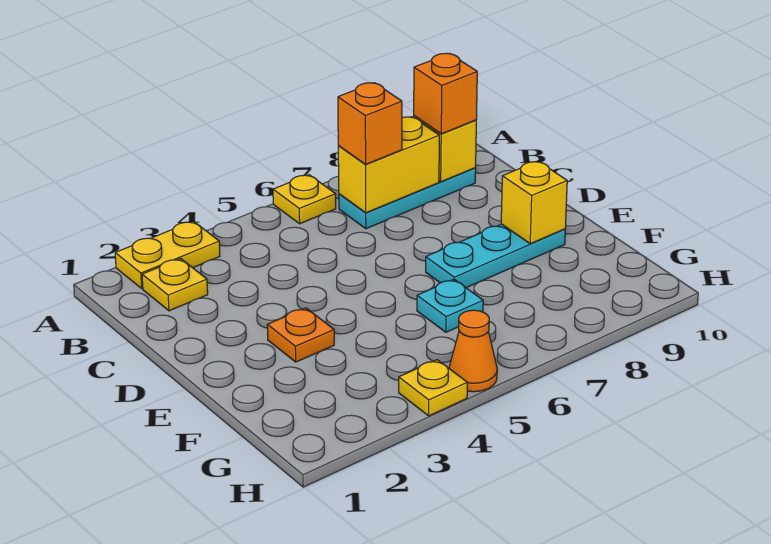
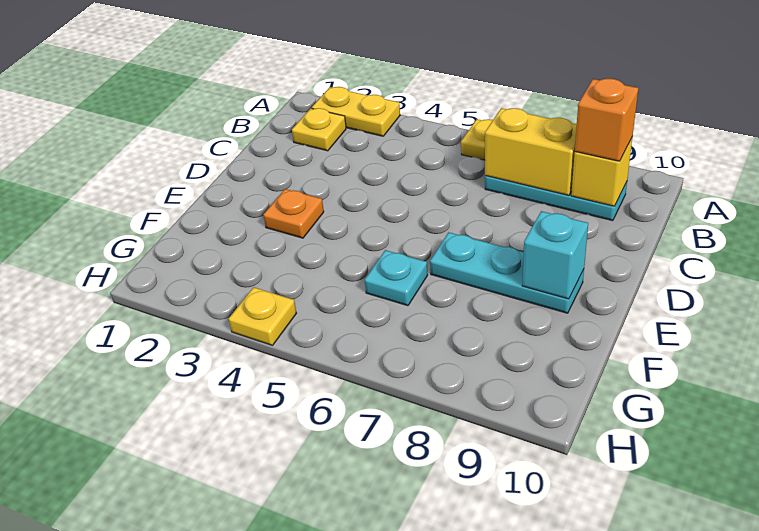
orange 1x1 brick [338,83,402,164] -> none
yellow 1x1 brick [501,161,567,244] -> cyan 1x1 brick [522,211,588,299]
orange 1x1 cone [449,310,497,392] -> none

